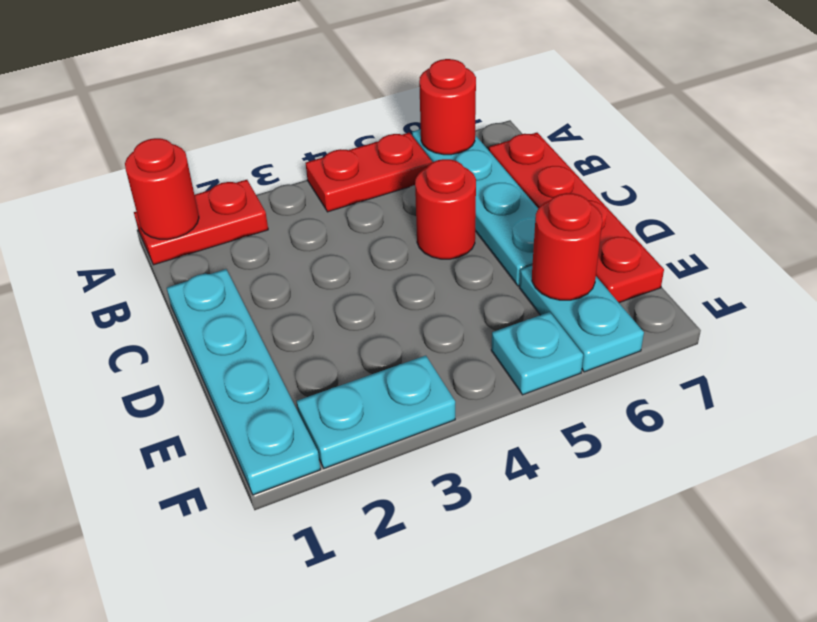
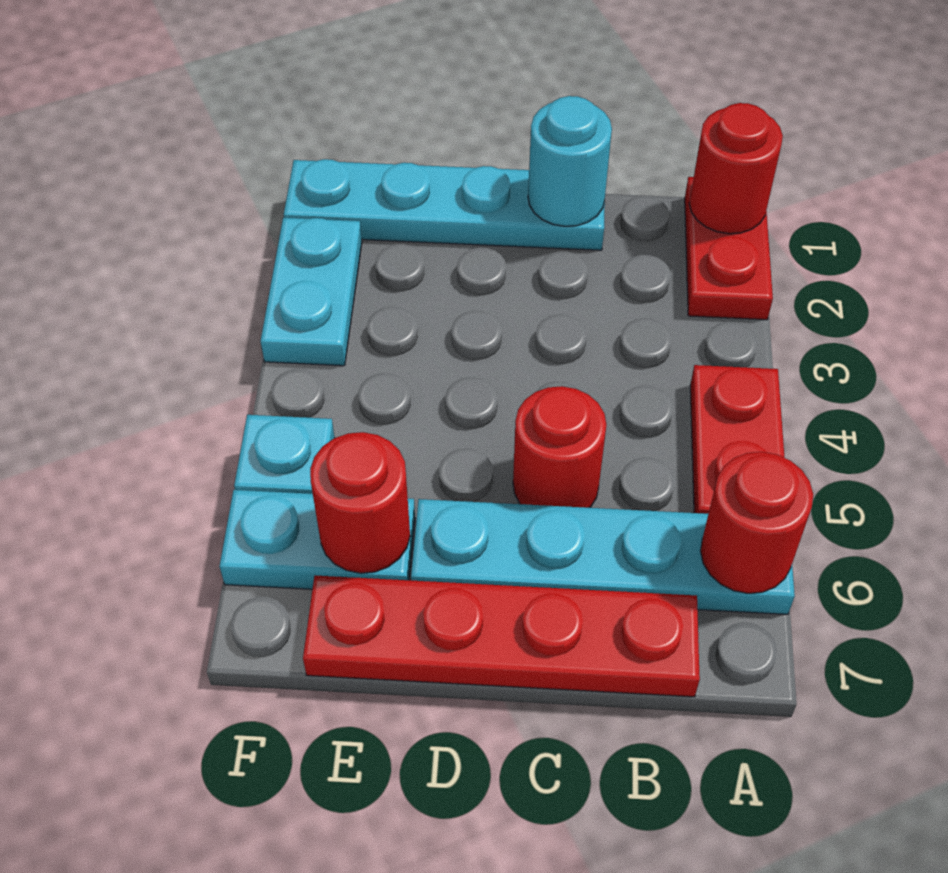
none -> cyan 1x1 round brick [528,96,612,226]

